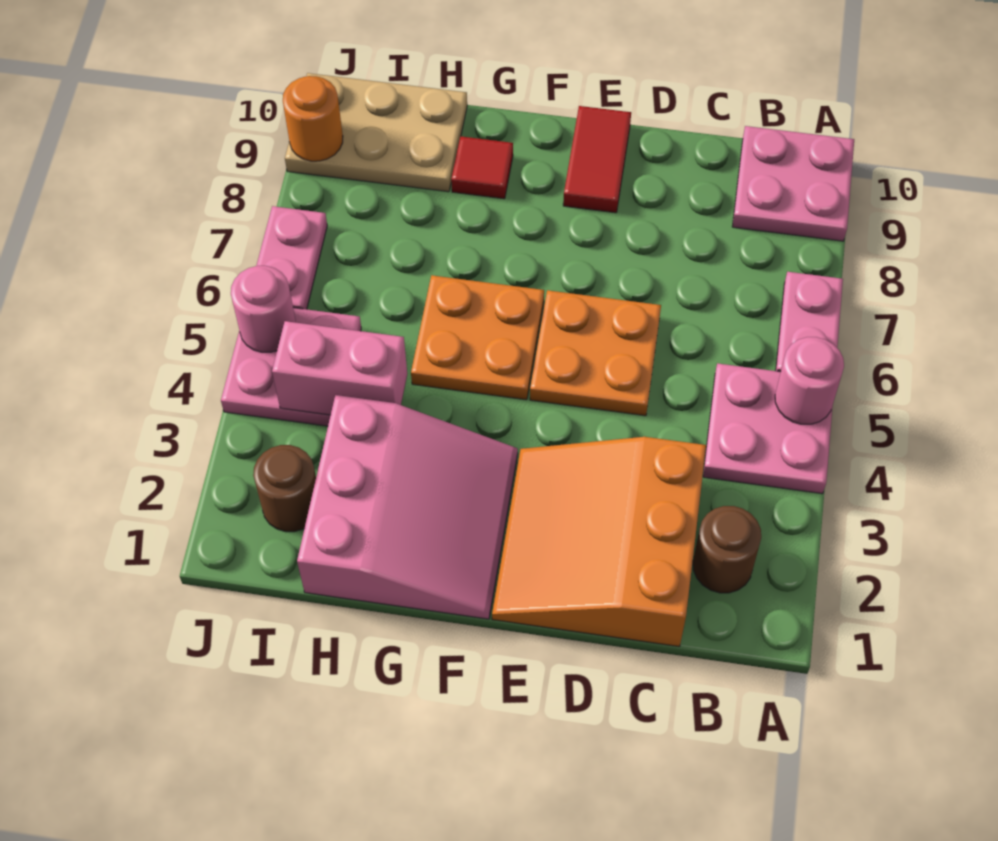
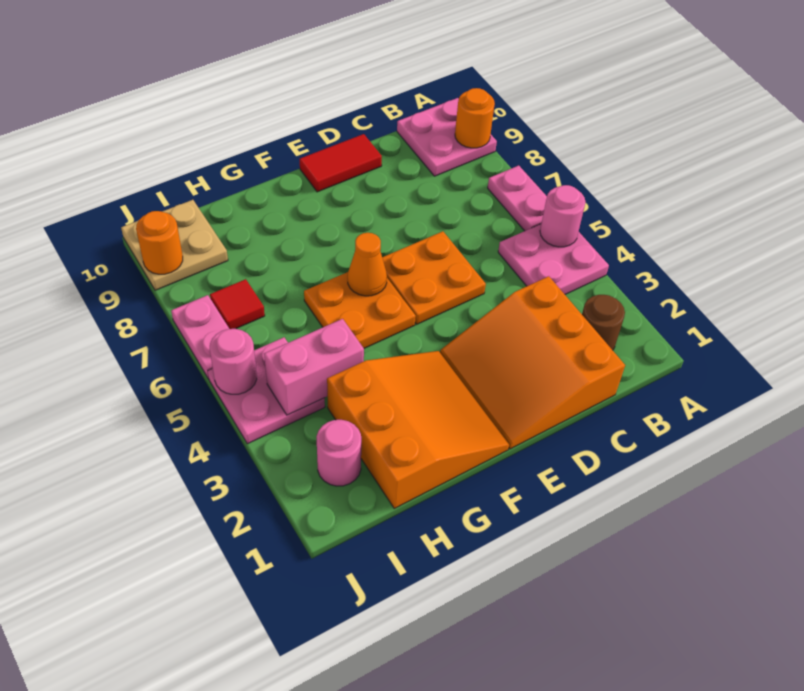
none -> orange 1x1 round brick [455,88,495,148]
red 1x2 tile [563,106,631,213] -> red 1x2 tile turned to [300,134,382,192]
pink 3x3 slope [297,395,518,619] -> orange 3x3 slope [327,351,509,508]
none -> orange 1x1 cone [348,233,387,296]
red 1x1 tile [451,136,513,199] -> red 1x1 tile moved to [210,279,265,329]
tan 2x3 plate [285,73,467,192] -> tan 2x2 plate [121,200,228,290]
brown 1x1 round brick [253,445,316,532] -> pink 1x1 round brick [316,420,361,486]

